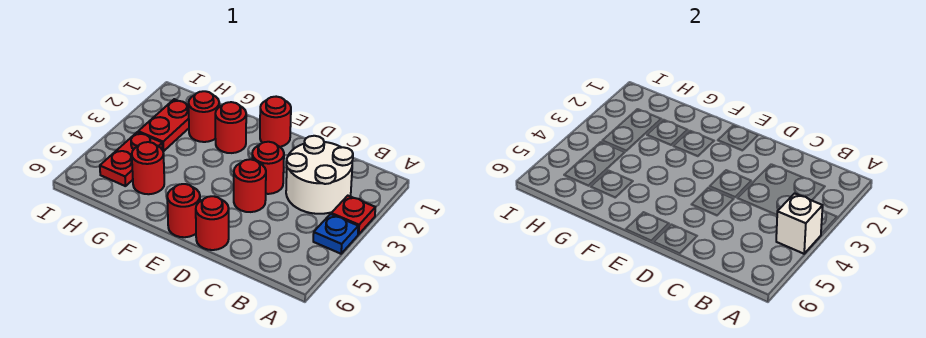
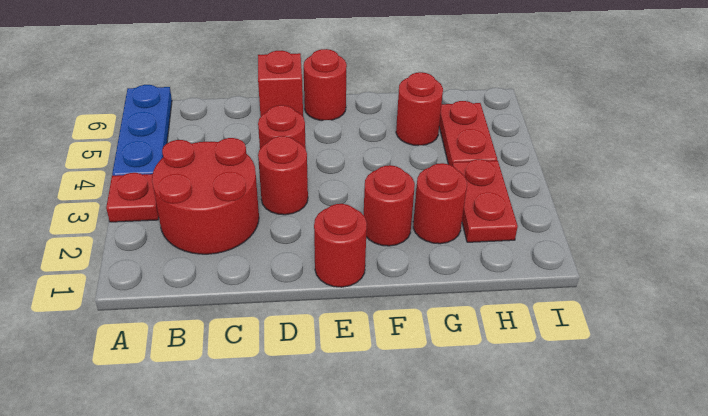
blue 1x1 plate [313,214,358,254] -> blue 1x3 plate [112,85,172,176]
white 1x1 brick [776,193,823,254] -> none
white 2x2 round brick [286,136,353,214] -> red 2x2 round brick [152,138,259,254]
red 1x1 round brick [196,196,229,250] -> red 1x1 brick [258,51,303,116]

